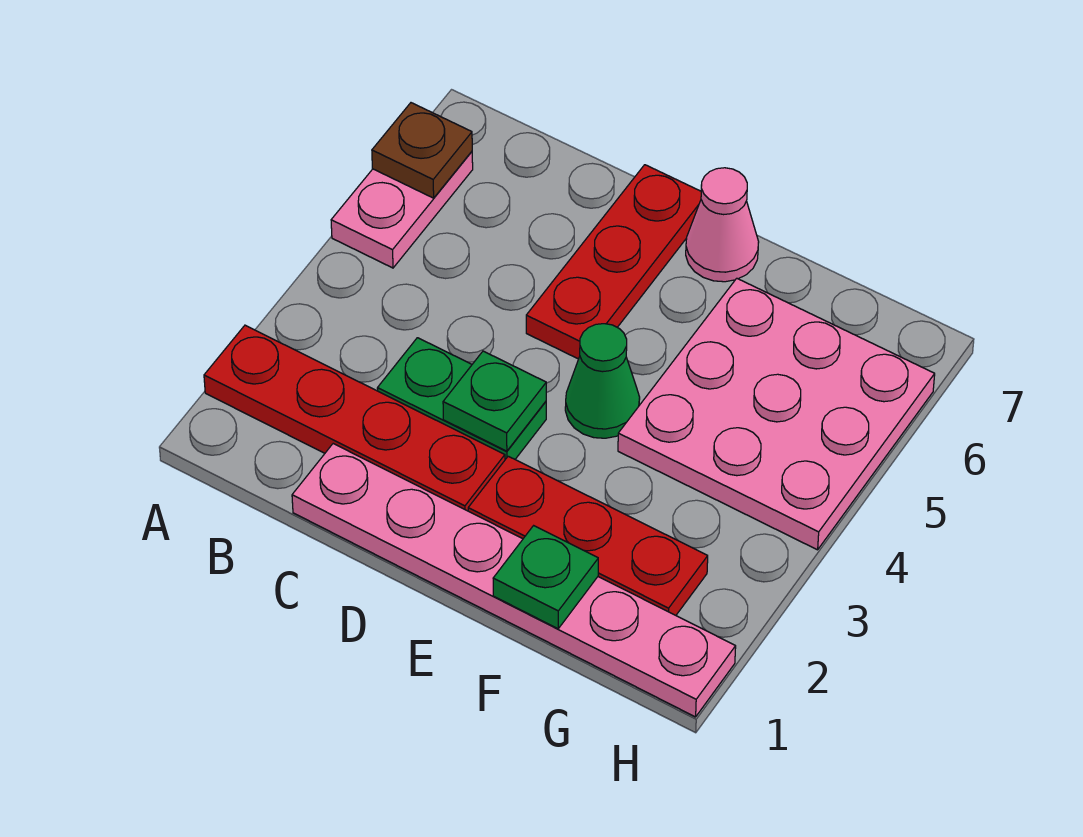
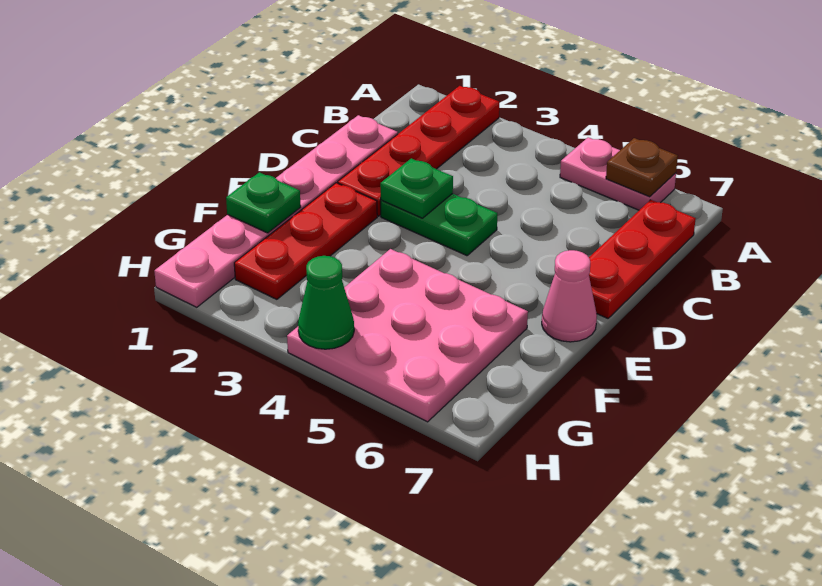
green 1x2 plate [377,338,546,459] -> green 1x2 plate turned to [381,194,497,256]
red 1x3 plate [526,165,701,359] -> red 1x3 plate turned to [589,200,696,318]
green 1x1 cone [565,324,640,438] -> green 1x1 cone moved to [298,256,354,349]

